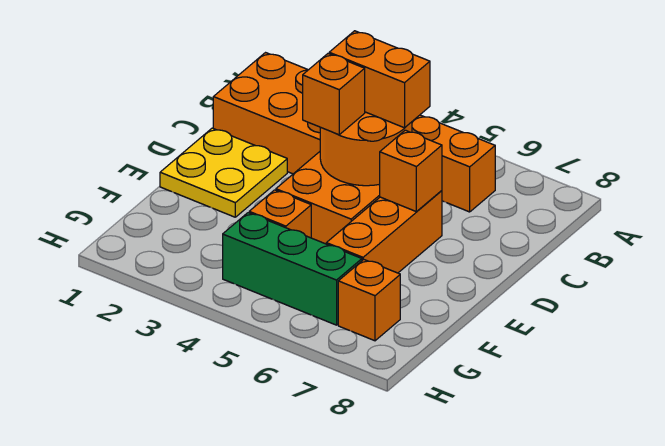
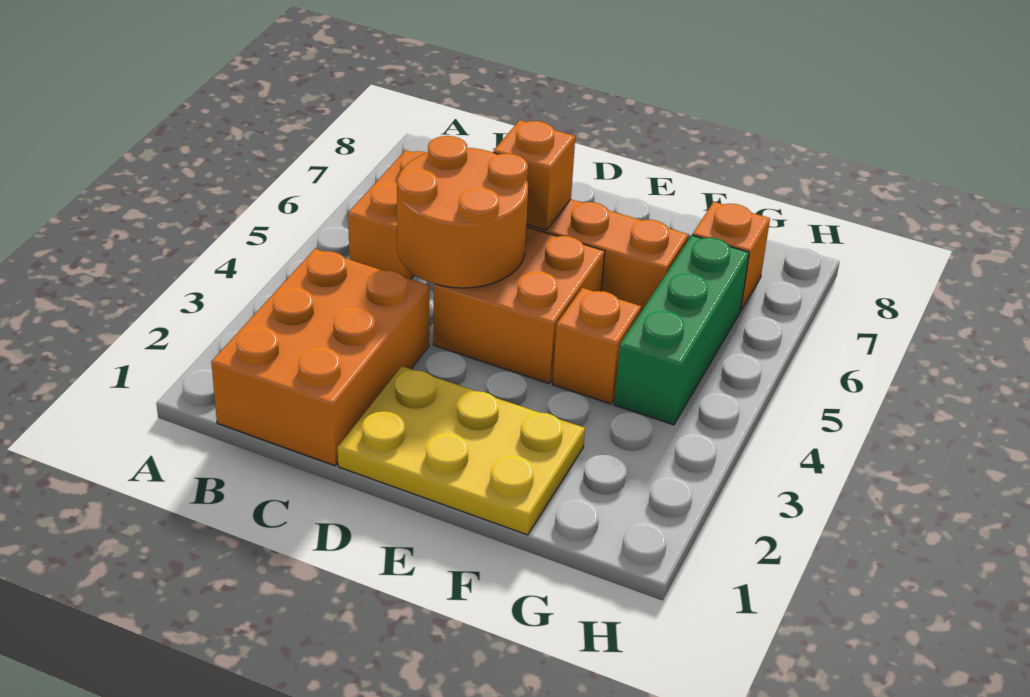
orange 1x2 brick [329,31,430,128] -> none
yellow 2x2 plate [160,128,287,217] -> yellow 2x3 plate [338,366,585,535]
orange 1x1 brick [303,54,365,135] -> none

